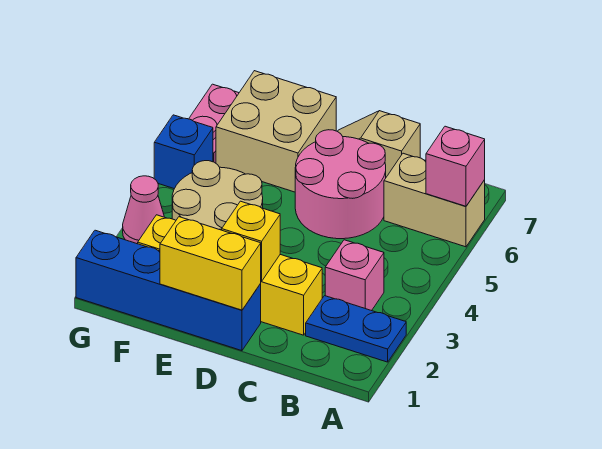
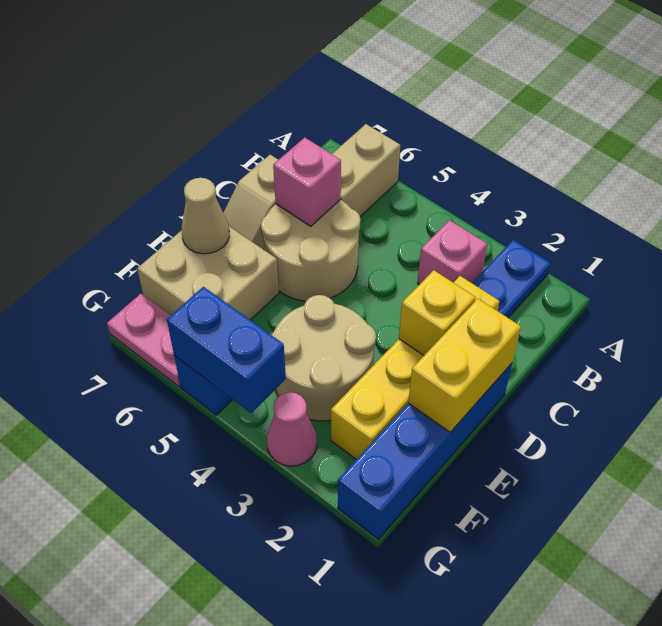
pink 1x1 brick [426,126,485,206] -> pink 1x1 brick moved to [273,137,341,226]
pink 2x2 round brick [295,130,386,239] -> tan 2x2 round brick [261,199,360,301]
none -> tan 1x1 cone [182,178,229,254]
none -> blue 1x2 brick [167,287,286,413]

